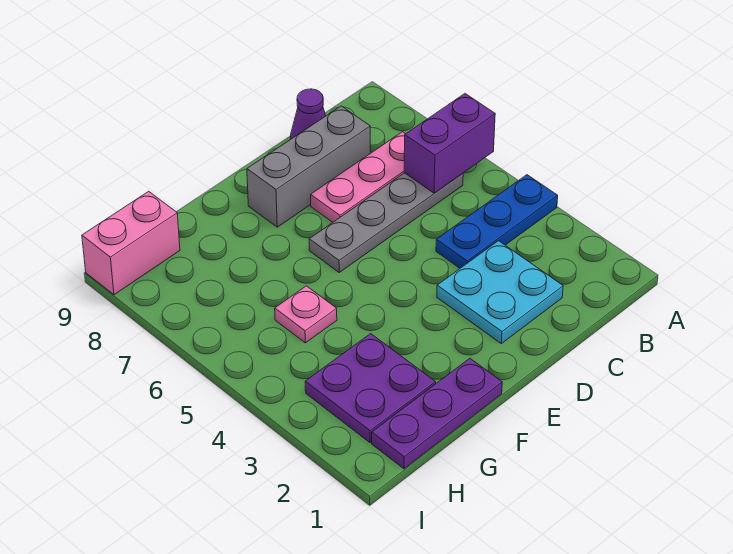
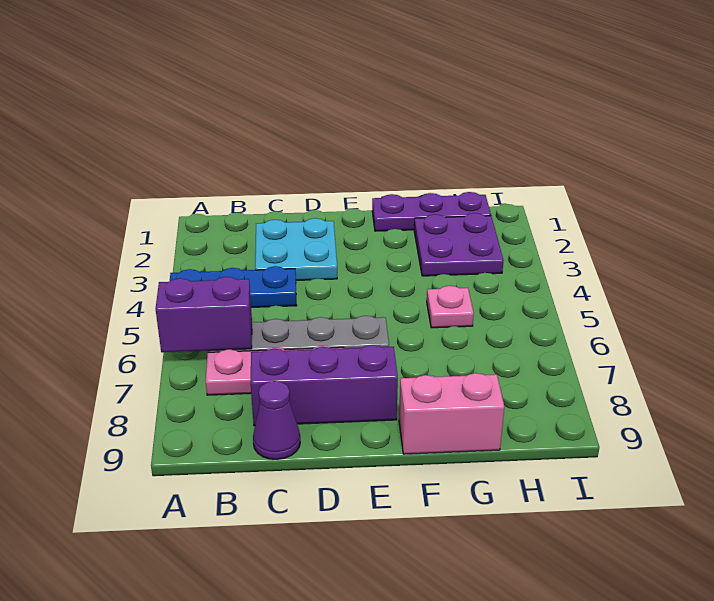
grey 1x3 brick [247,106,370,227] -> purple 1x3 brick [251,345,398,426]
pink 1x2 brick [82,191,180,295] -> pink 1x2 brick moved to [399,373,504,454]

